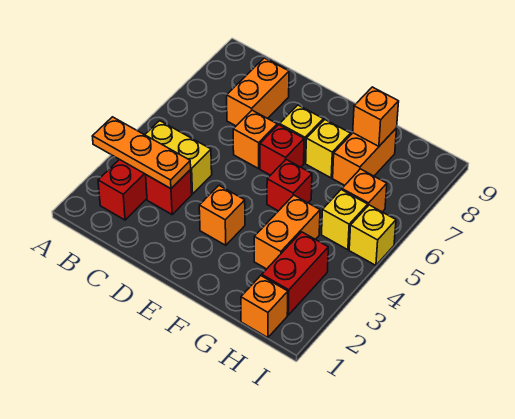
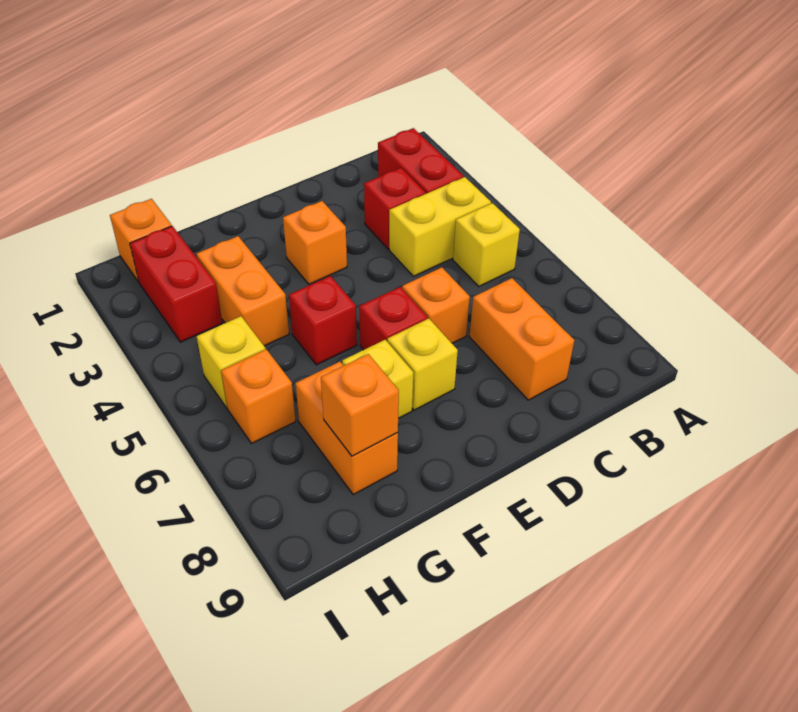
orange 1x3 plate [92,117,191,189] -> none
yellow 1x1 brick [349,205,396,265] -> yellow 1x1 brick moved to [453,203,520,286]

